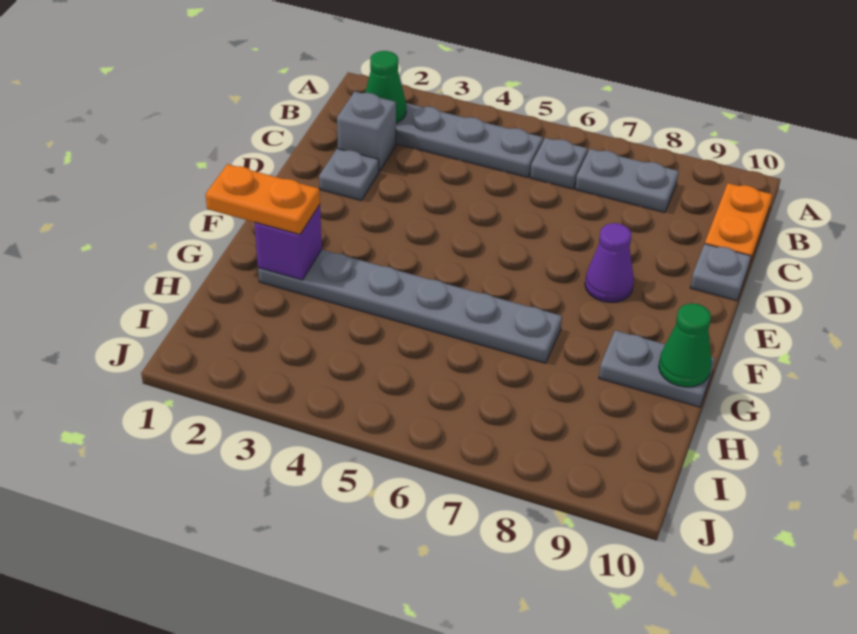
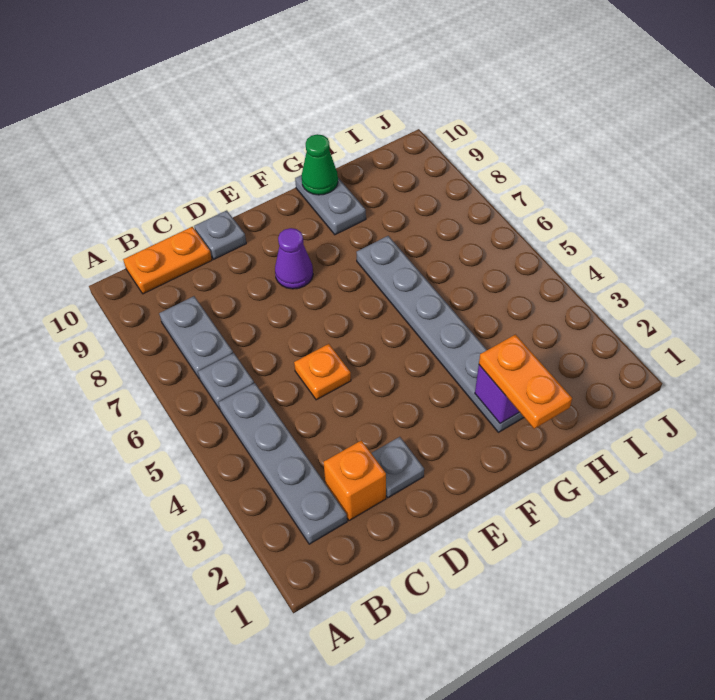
green 1x1 cone [365,51,406,123] -> none
grey 1x1 brick [337,92,396,172] -> orange 1x1 brick [324,440,386,521]
none -> orange 1x1 plate [294,344,351,400]

